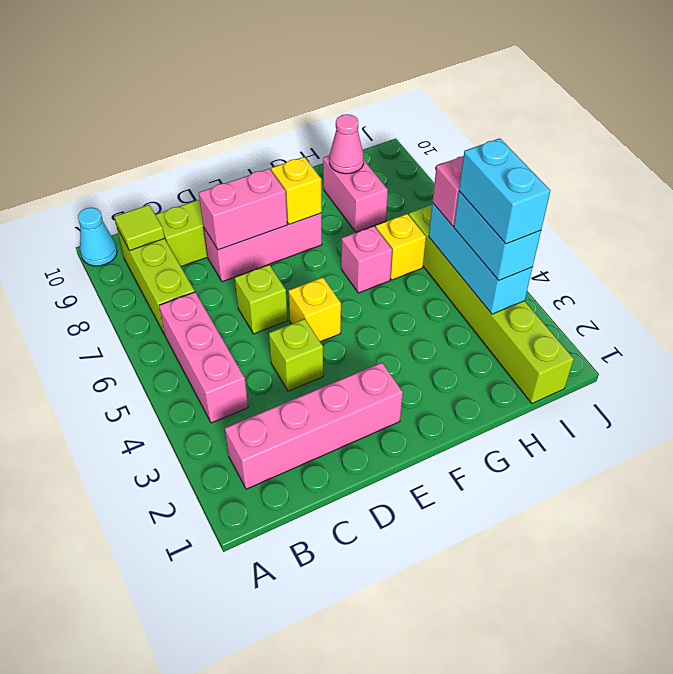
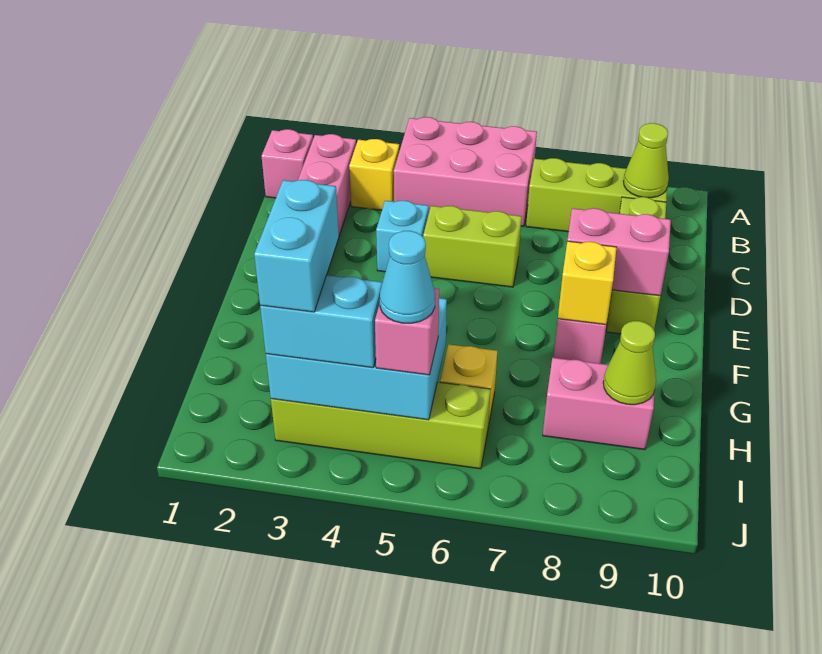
cyan 1x1 cone [78,208,117,266] -> cyan 1x1 cone moved to [380,231,435,323]
pink 1x3 brick [159,292,248,423] -> pink 2x3 brick [394,117,537,227]
lime 1x1 tile [114,205,165,251] -> lime 1x1 cone [623,123,669,198]
lime 1x1 brick [269,319,323,391] -> cyan 1x1 brick [376,201,429,272]
lime 1x1 brick [235,265,288,334] -> lime 1x2 brick [423,206,522,287]
pink 1x2 brick [199,169,287,250] -> pink 1x2 brick turned to [567,208,671,296]
yellow 1x1 brick [289,277,341,342] -> yellow 1x1 brick moved to [349,139,399,210]
pink 1x1 brick [341,226,392,293] -> pink 1x1 brick moved to [262,129,313,198]
pink 1x1 cone [329,114,364,174] -> lime 1x1 cone [603,321,656,405]
lime 1x6 brick [409,205,574,403] -> lime 1x4 brick [271,382,490,469]
cyan 1x3 brick [429,203,533,314] -> cyan 2x3 brick [266,298,447,420]
cyan 1x2 brick [459,138,550,244] -> cyan 1x2 brick turned to [254,180,339,312]

